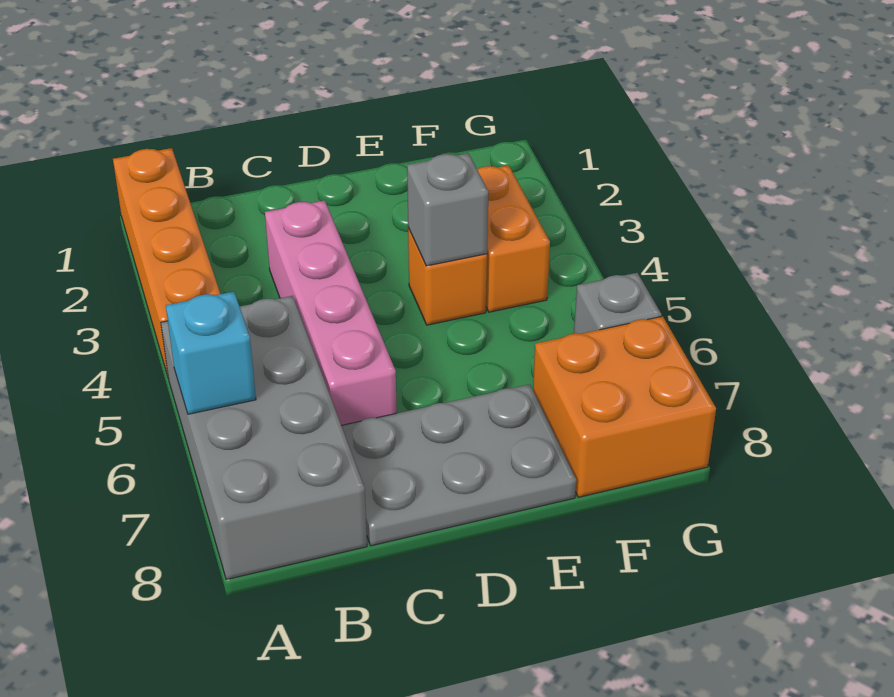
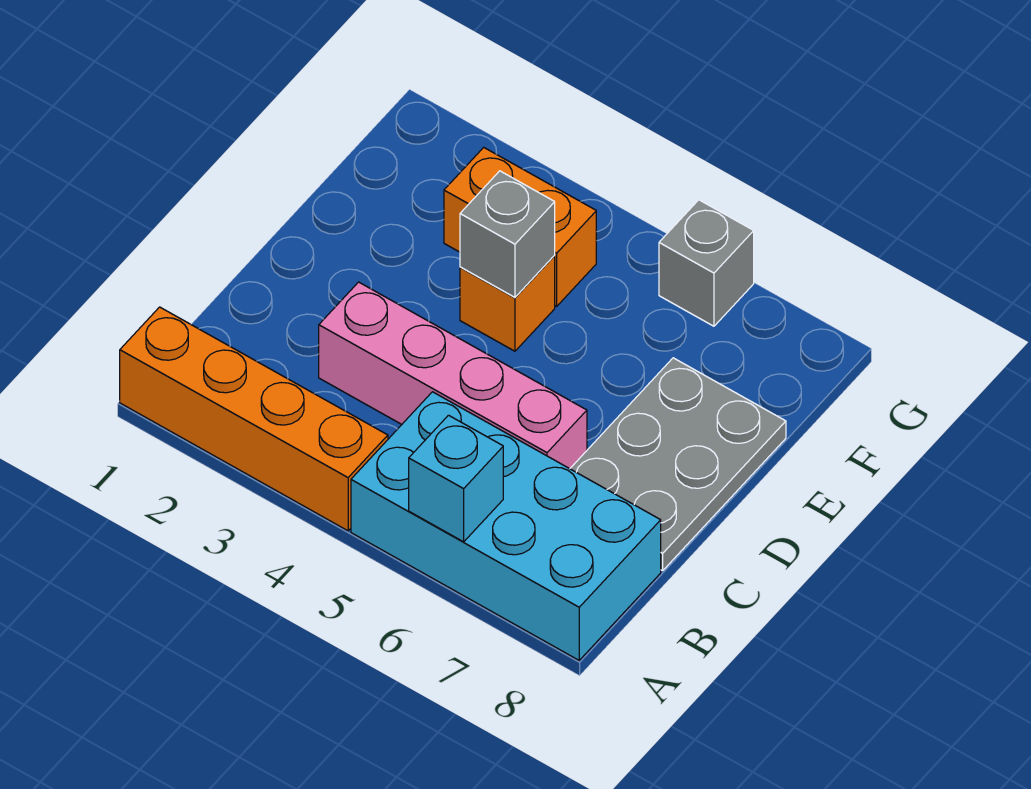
grey 2x4 brick [161,296,367,580] -> cyan 2x4 brick [351,392,661,660]
orange 2x2 brick [533,316,716,497] -> none

